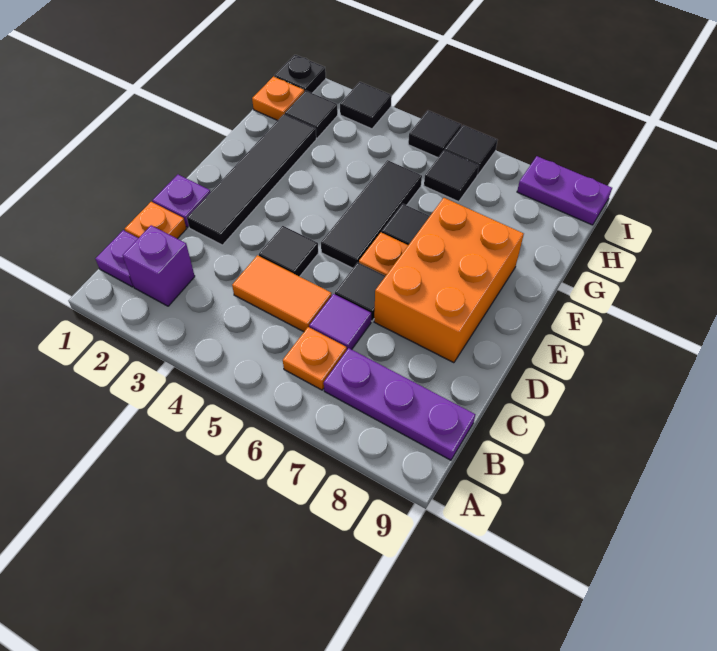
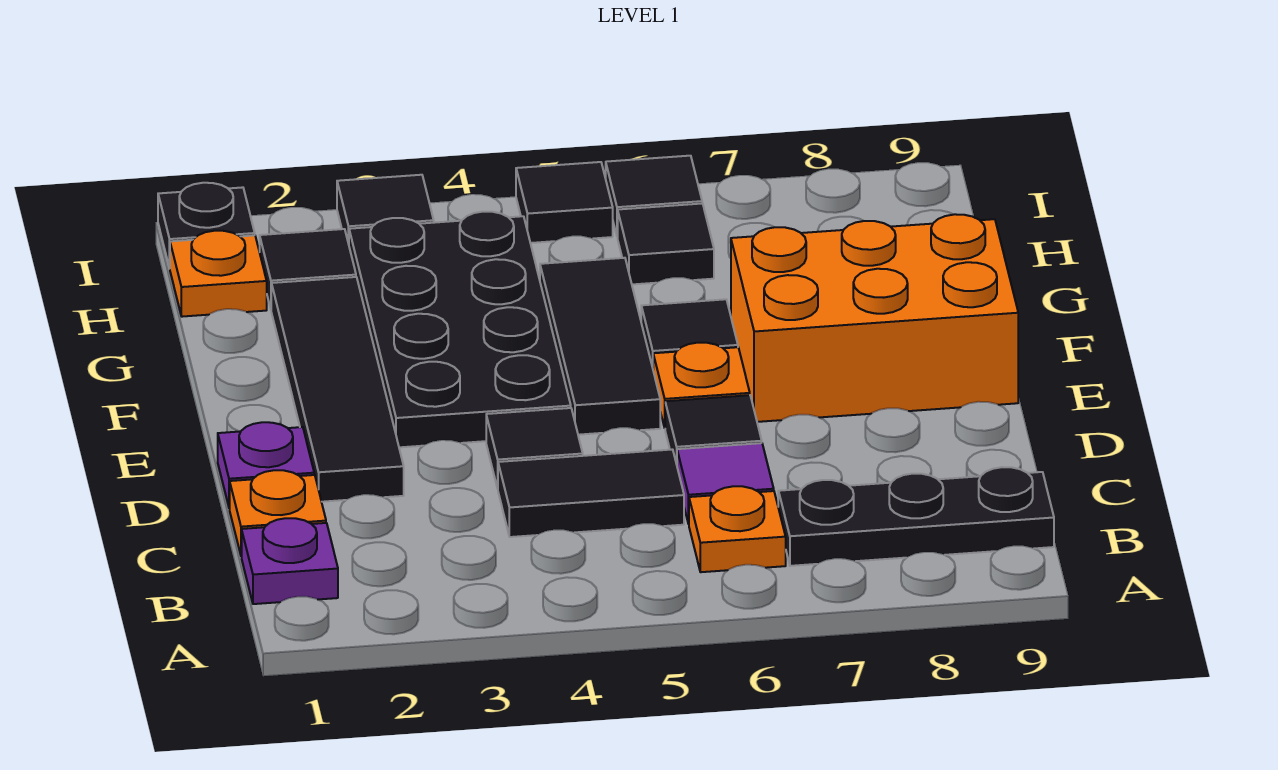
purple 1x1 brick [123,225,195,306] -> none
purple 1x3 plate [324,348,475,460] -> black 1x3 plate [778,467,1054,566]
orange 1x2 tile [232,255,332,332] -> black 1x2 tile [498,449,684,537]
orange 2x3 brick [374,198,524,363] -> orange 2x3 brick turned to [731,214,1018,422]
none -> black 2x4 plate [349,212,571,447]
purple 1x2 plate [517,156,612,225] -> none

